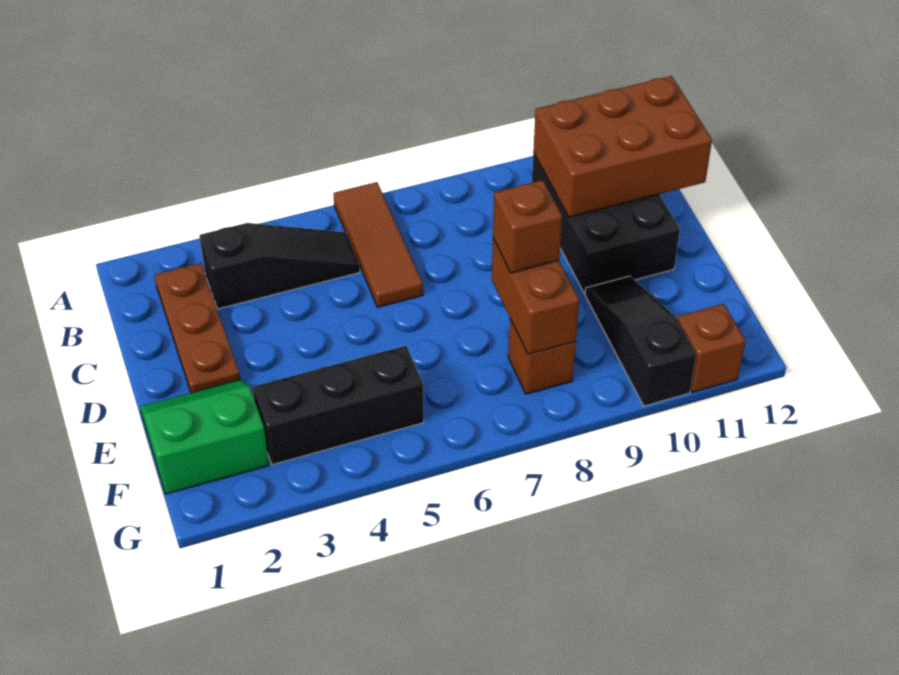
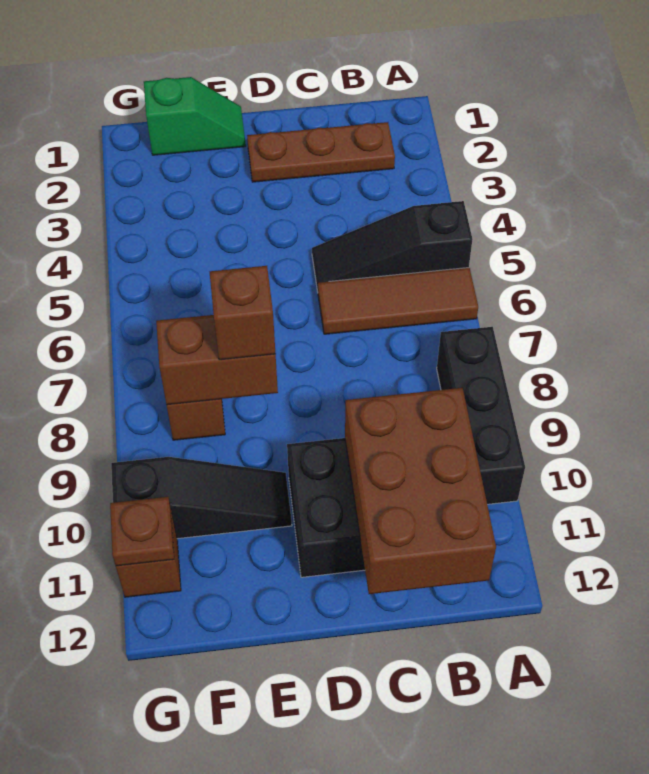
black 1x3 slope [199,223,360,309] -> black 1x3 slope turned to [312,201,472,291]
green 2x2 slope [140,380,269,494] -> green 1x2 slope [144,77,245,155]
black 1x3 brick [253,346,424,465] -> black 1x3 brick moved to [437,327,525,504]
none -> brown 1x1 plate [110,497,174,566]

